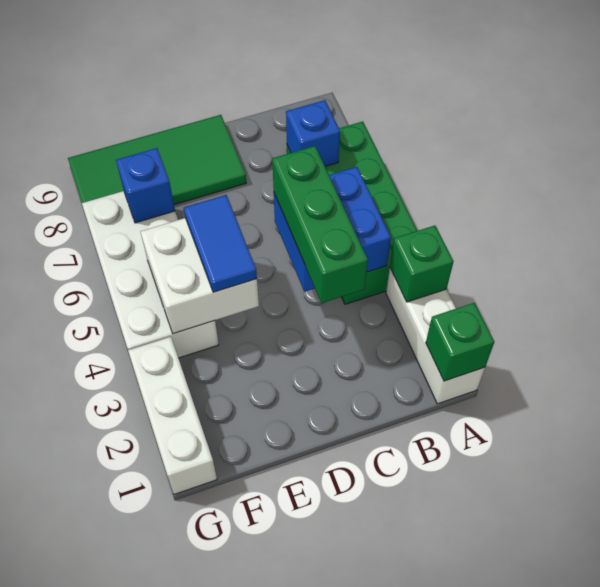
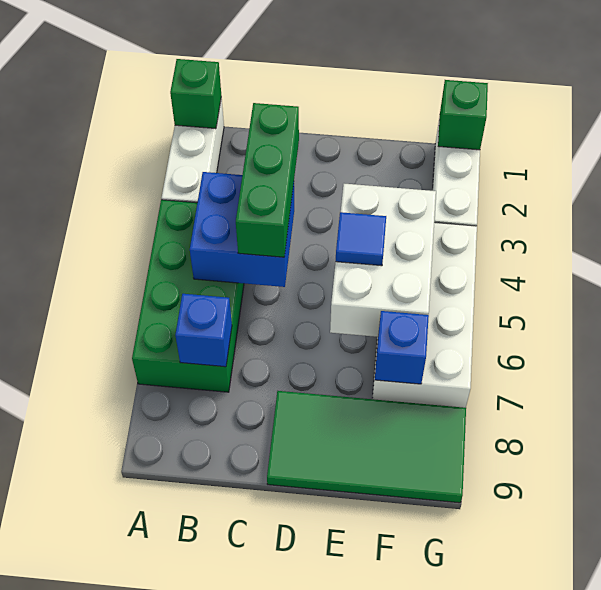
green 1x1 brick [390,226,454,302] -> green 1x1 brick moved to [438,80,488,150]
white 2x2 brick [141,218,259,334] -> white 2x3 brick [330,184,436,337]
blue 1x2 tile [184,195,257,292] -> blue 1x1 tile [336,212,386,266]

